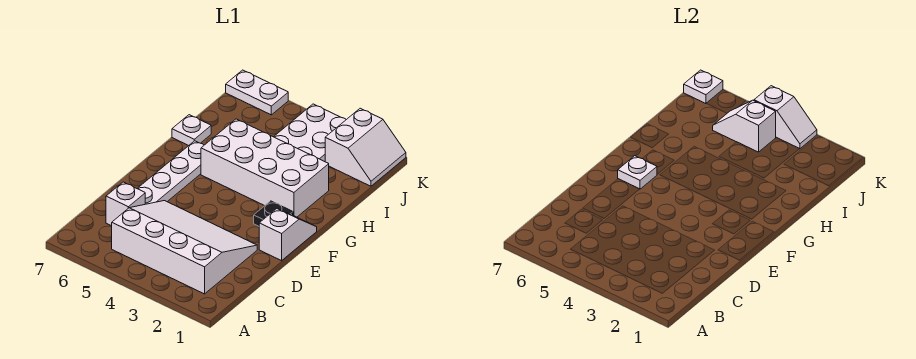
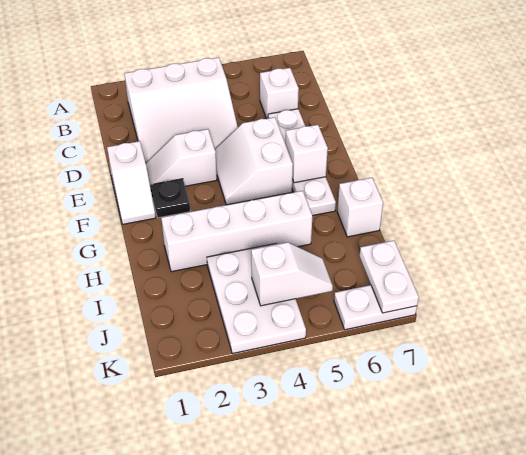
white 3x4 slope [112,201,257,294] -> white 3x3 slope [124,58,238,163]
white 1x1 plate [618,156,657,189] -> white 1x1 brick [286,125,328,183]
white 2x4 brick [201,119,329,217] -> white 1x4 brick [161,191,312,272]
white 1x1 plate [172,115,211,146] -> white 1x1 brick [337,178,383,237]
white 2x2 slope [325,108,406,186] -> white 2x2 slope moved to [215,117,293,205]
white 1x2 slope [754,86,817,149] -> white 1x2 slope moved to [146,129,217,186]
white 1x1 plate [684,70,723,104] -> white 1x2 plate [360,241,419,313]

